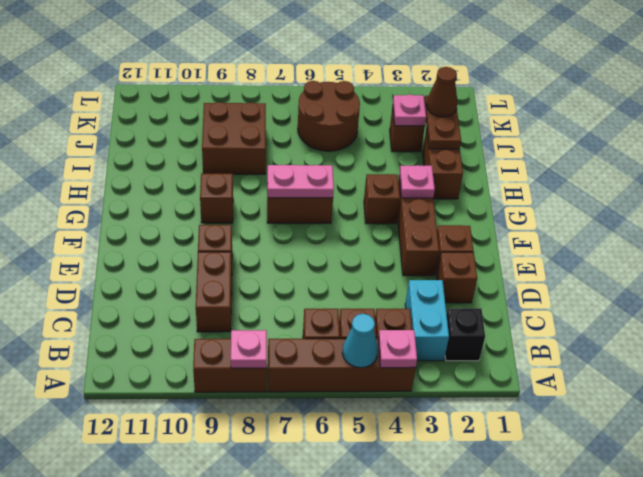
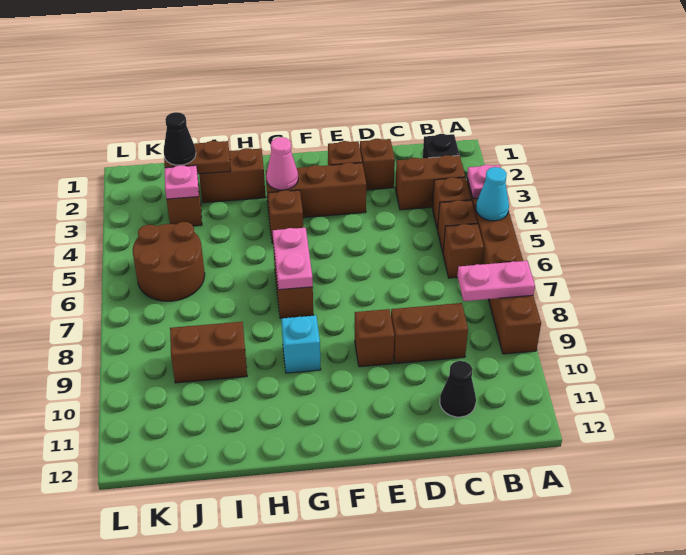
pink 1x1 plate [231,330,267,368] -> pink 1x2 plate [457,261,535,301]
cyan 1x2 brick [405,280,449,361] -> brown 1x2 brick [395,155,465,210]
none -> black 1x1 cone [440,361,476,417]
pink 1x1 plate [399,165,435,198] -> pink 1x1 cone [266,137,298,190]
brown 1x1 brick [200,173,233,223] -> cyan 1x1 brick [281,315,321,373]
brown 2x2 brick [202,102,266,174] -> brown 1x2 brick [170,322,247,383]
brown 1x1 cone [427,67,457,117] -> black 1x1 cone [164,112,196,165]

